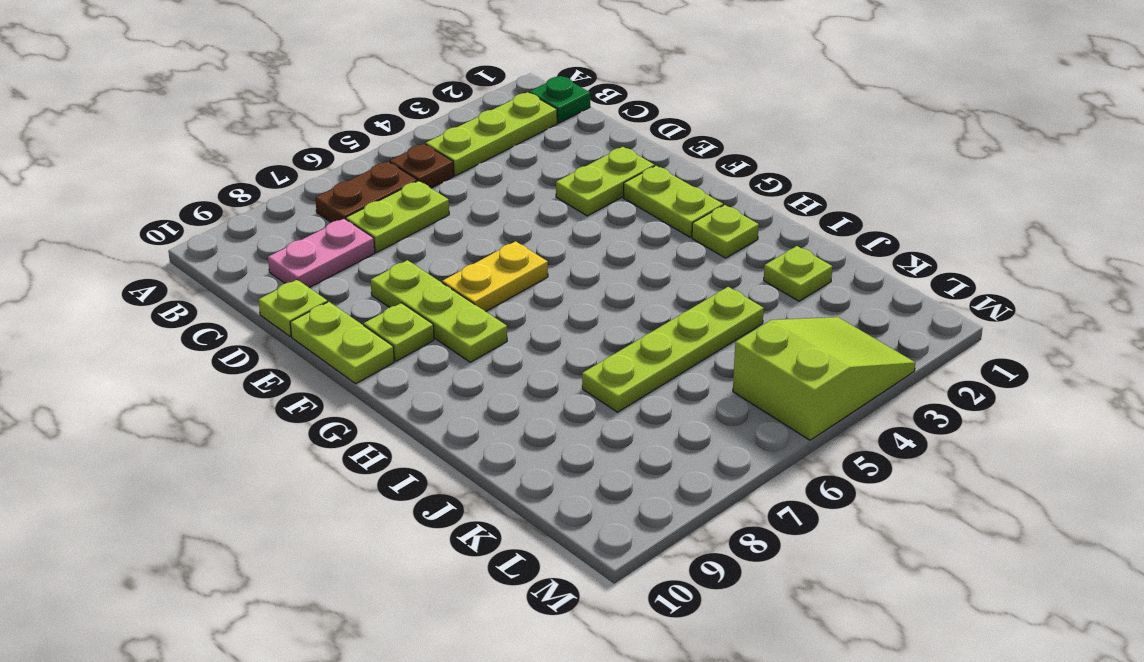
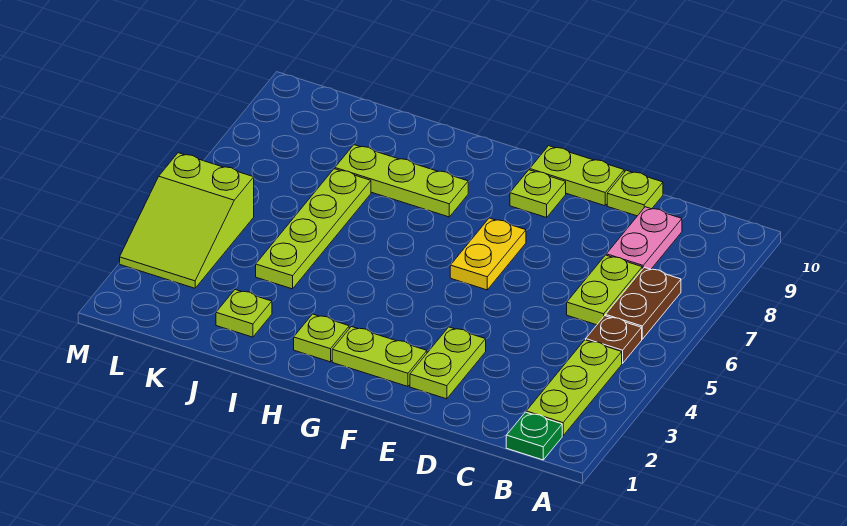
lime 1x3 plate [371,260,507,362] -> lime 1x3 plate moved to [335,145,468,217]

